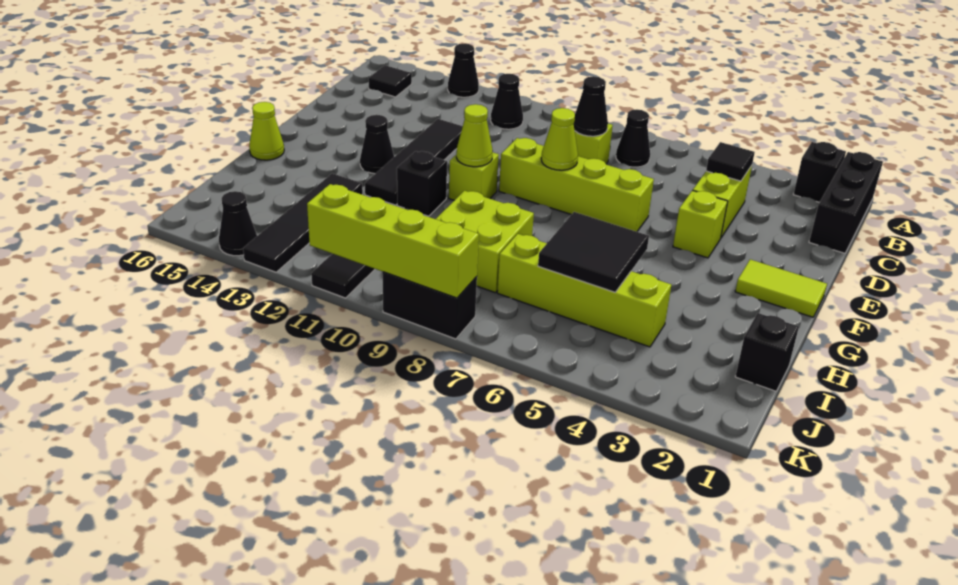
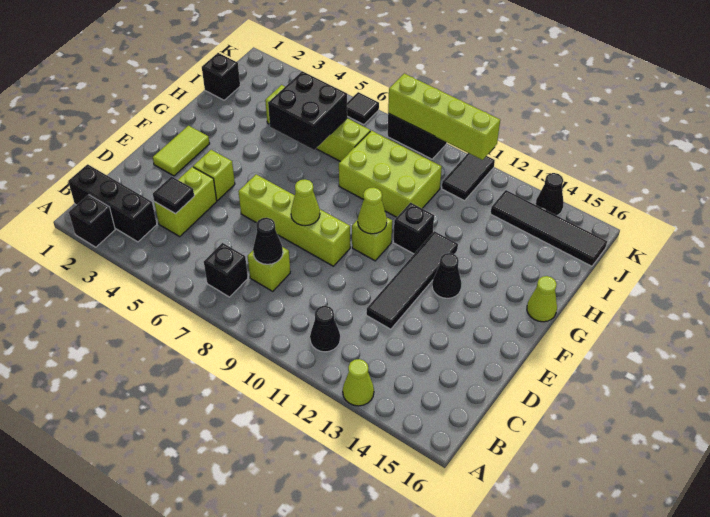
black 1x3 brick [809,152,883,253] -> black 1x3 brick turned to [68,164,157,242]
black 1x1 cone [448,44,479,97] -> lime 1x1 cone [343,359,374,406]
black 1x1 cone [616,109,650,167] -> black 1x1 brick [204,243,248,297]
black 1x1 tile [368,65,412,97] -> black 1x1 tile moved to [347,92,379,125]
lime 1x2 tile [735,259,827,317] -> lime 1x2 tile turned to [153,126,210,176]
black 2x2 tile [538,212,649,292] -> black 2x2 brick [268,71,347,150]
lime 2x2 brick [436,191,534,293] -> lime 2x3 brick [339,130,442,217]
black 1x4 tile [243,173,363,272] -> black 1x4 tile turned to [490,190,607,266]

